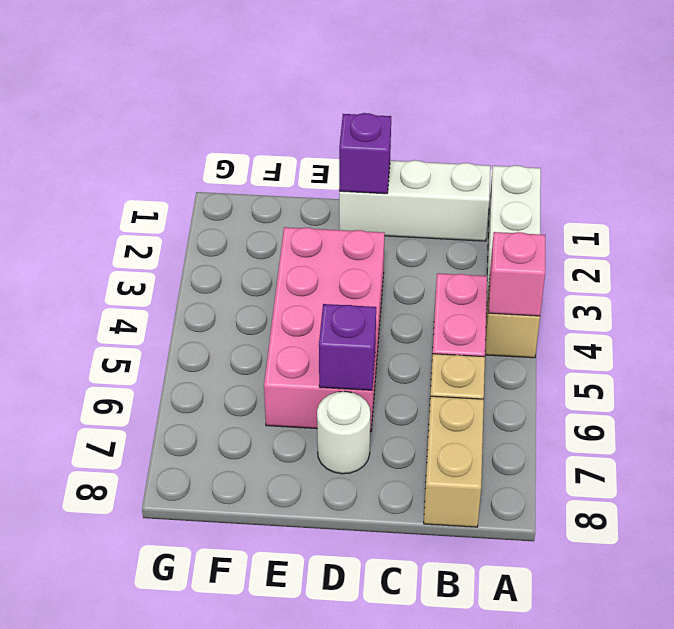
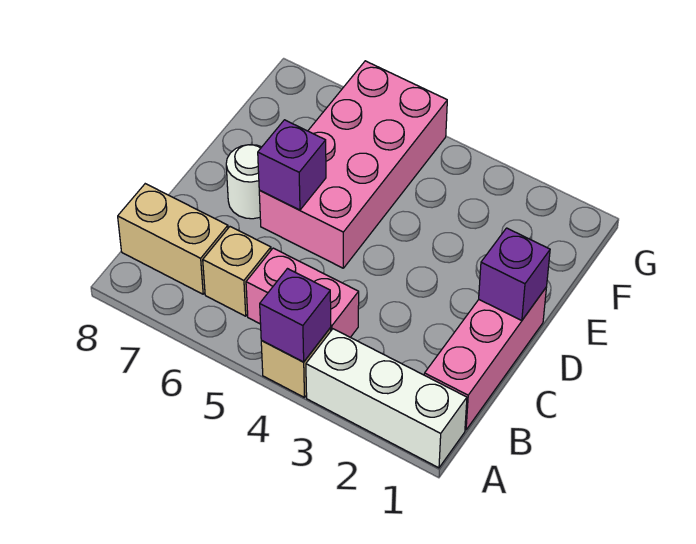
pink 1x1 brick [489,232,545,316] -> purple 1x1 brick [260,269,331,362]
white 1x3 brick [339,160,490,241] -> pink 1x3 brick [424,287,547,430]
pink 2x4 brick [264,227,385,432] -> pink 2x4 brick turned to [259,61,447,268]

